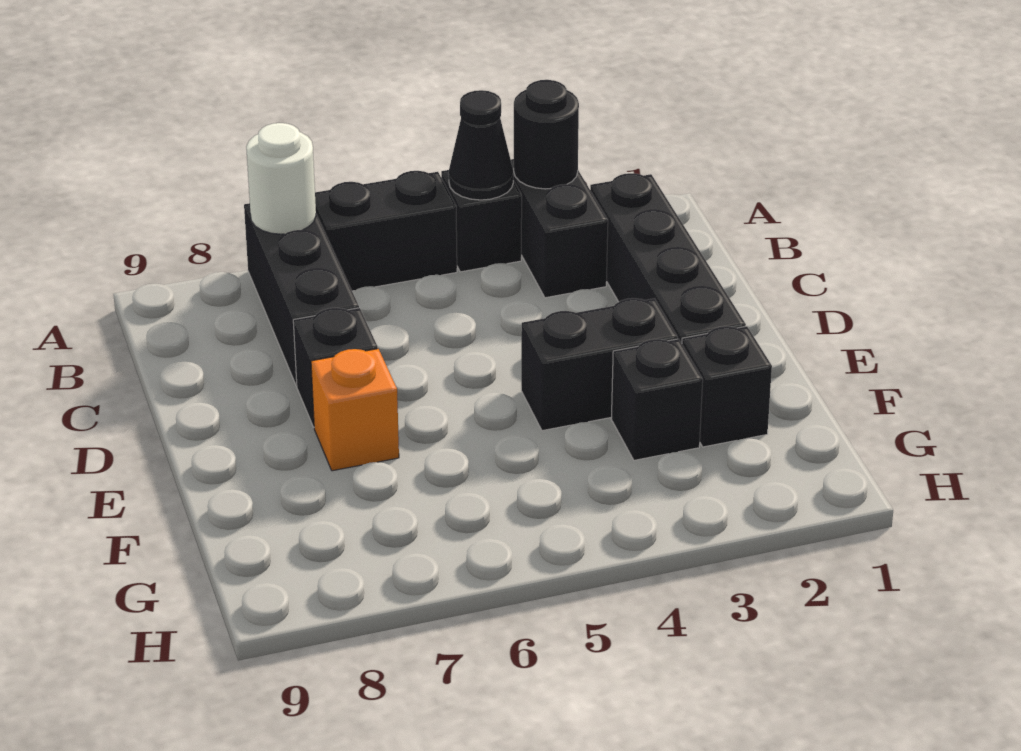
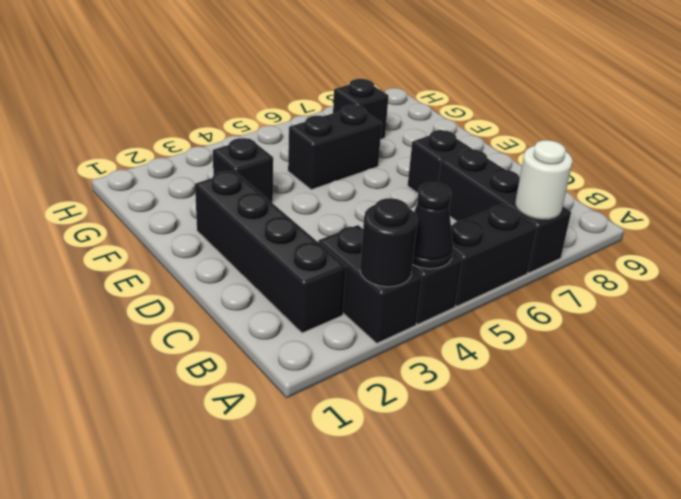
black 1x2 brick [521,298,678,431] -> black 1x2 brick moved to [288,105,382,190]
orange 1x1 brick [311,349,399,471] -> none
black 1x1 brick [682,326,772,447] -> black 1x1 brick moved to [333,79,389,139]

